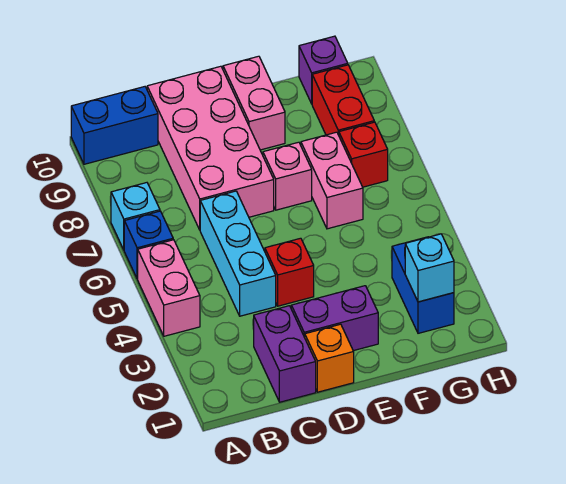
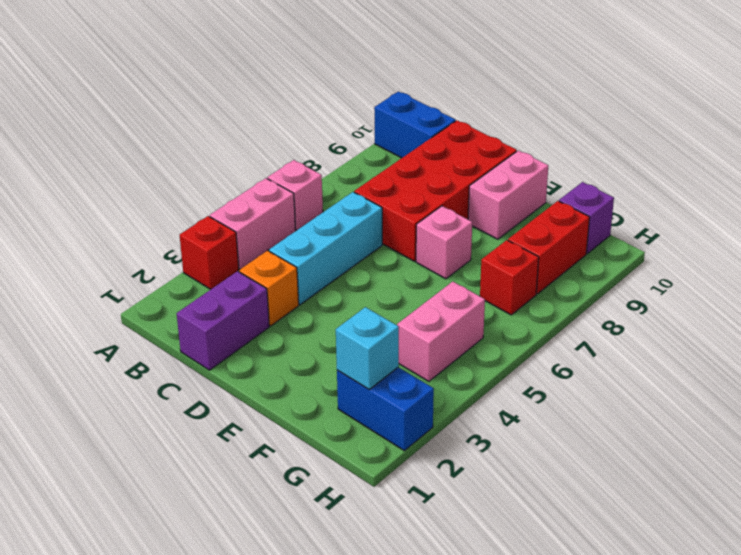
blue 1x1 brick [124,211,173,279] -> pink 1x1 brick [267,160,323,230]
cyan 1x1 brick [111,183,160,249] -> none
pink 2x4 brick [147,66,274,230] -> red 2x4 brick [354,120,517,261]
orange 1x1 brick [305,324,354,392] -> orange 1x1 brick moved to [239,251,299,326]
purple 1x2 brick [291,286,378,351] -> none
red 1x1 brick [265,238,314,306] -> red 1x1 brick moved to [180,216,239,289]
pink 1x2 brick [301,132,363,229] -> pink 1x2 brick moved to [397,282,485,381]
blue 1x2 brick [392,237,454,333] -> blue 1x2 brick turned to [337,367,434,451]

